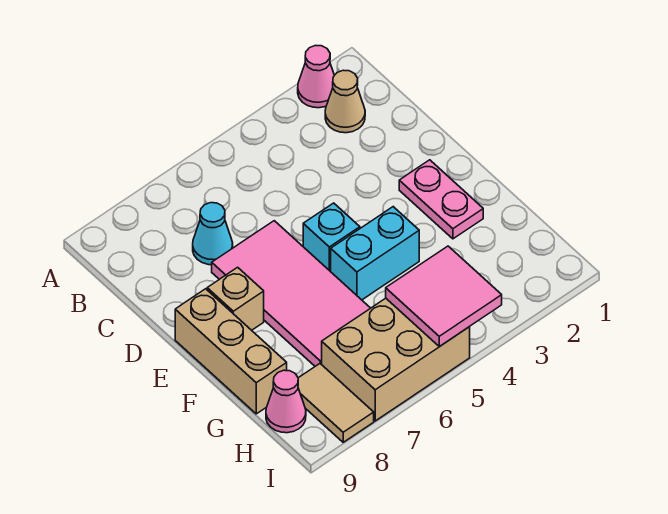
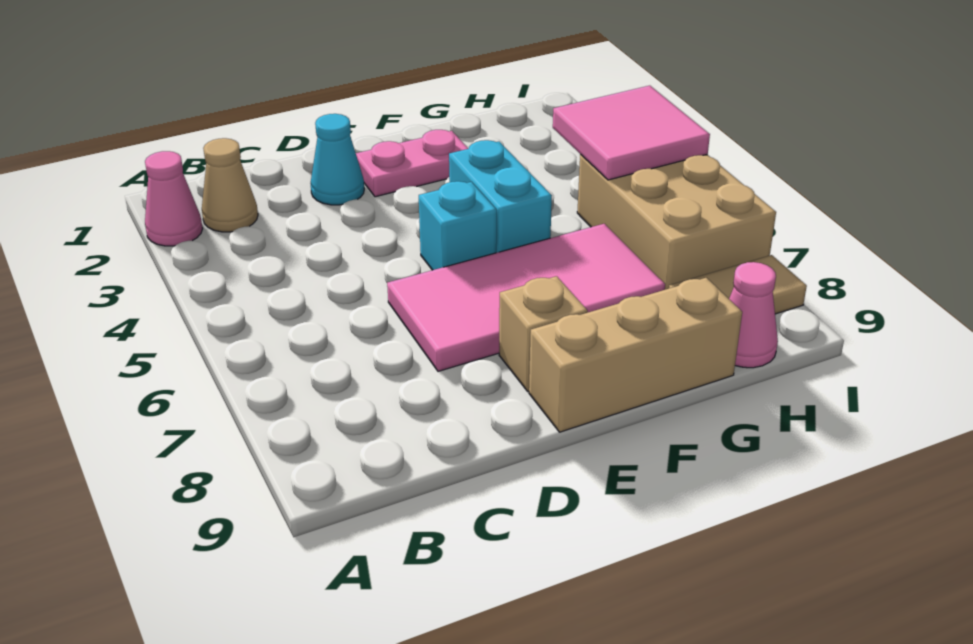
cyan 1x1 cone [193,203,233,265] -> cyan 1x1 cone moved to [311,114,364,205]

